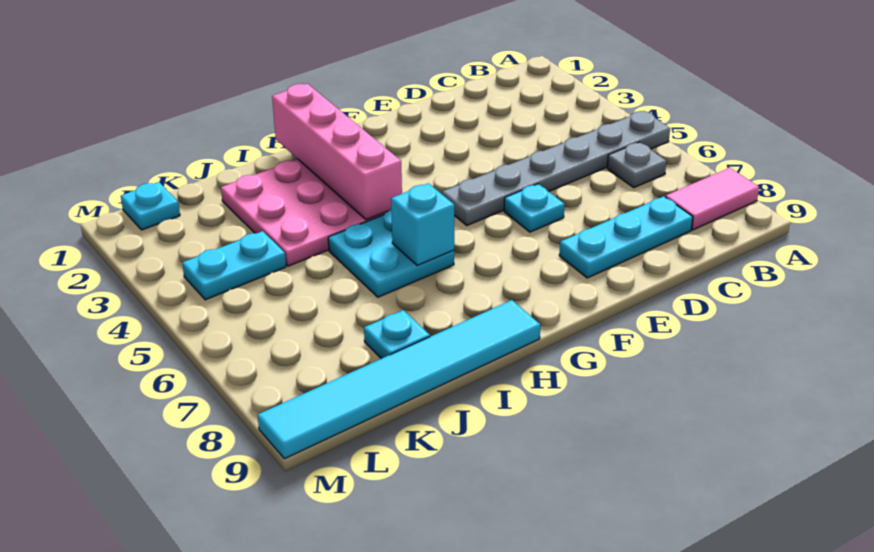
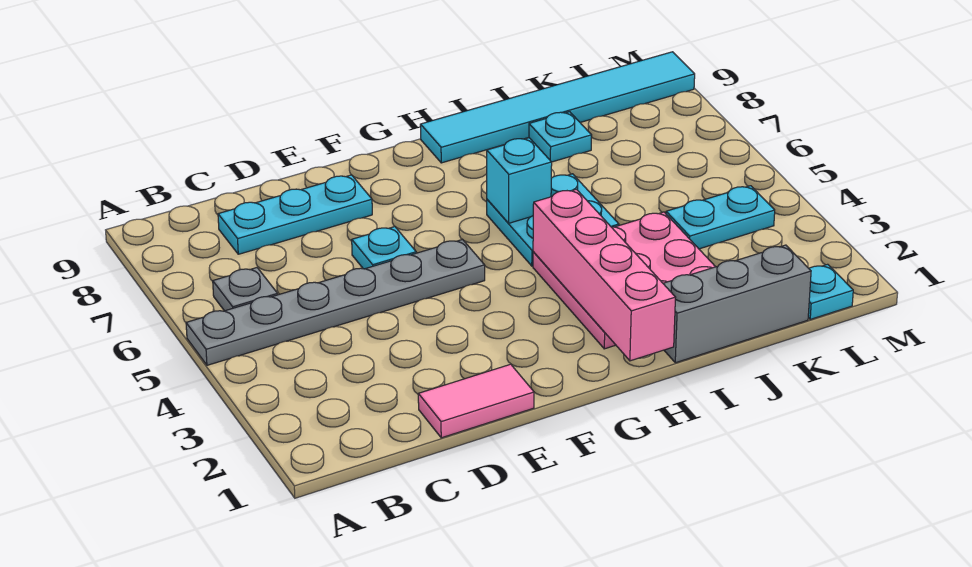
pink 1x2 tile [666,168,759,230] -> pink 1x2 tile moved to [418,364,534,438]
none -> grey 1x3 brick [663,245,811,363]

